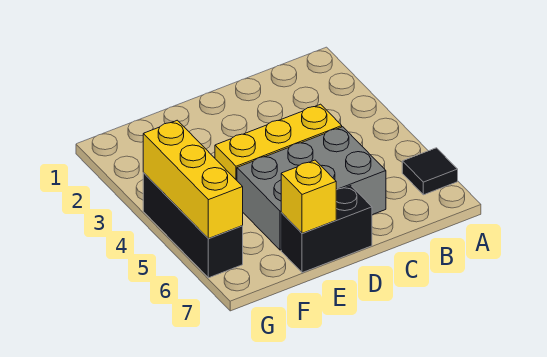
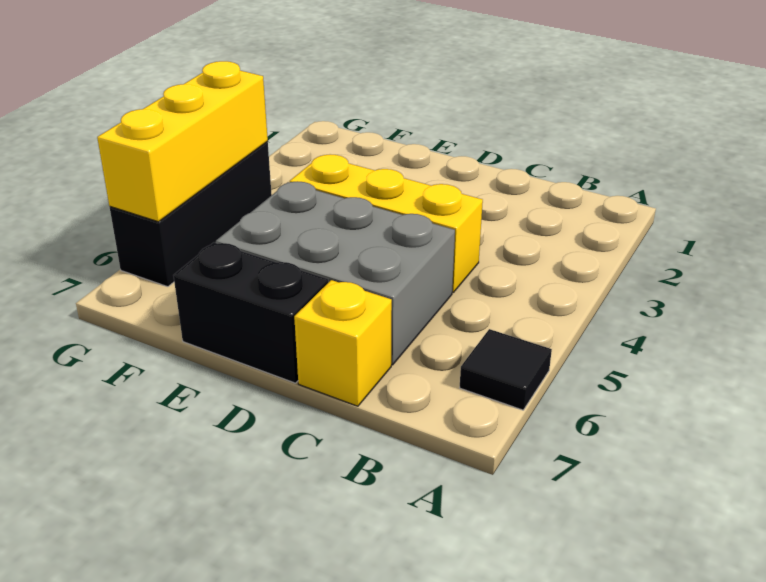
yellow 1x1 brick [281,160,336,233] -> yellow 1x1 brick moved to [294,280,392,406]

